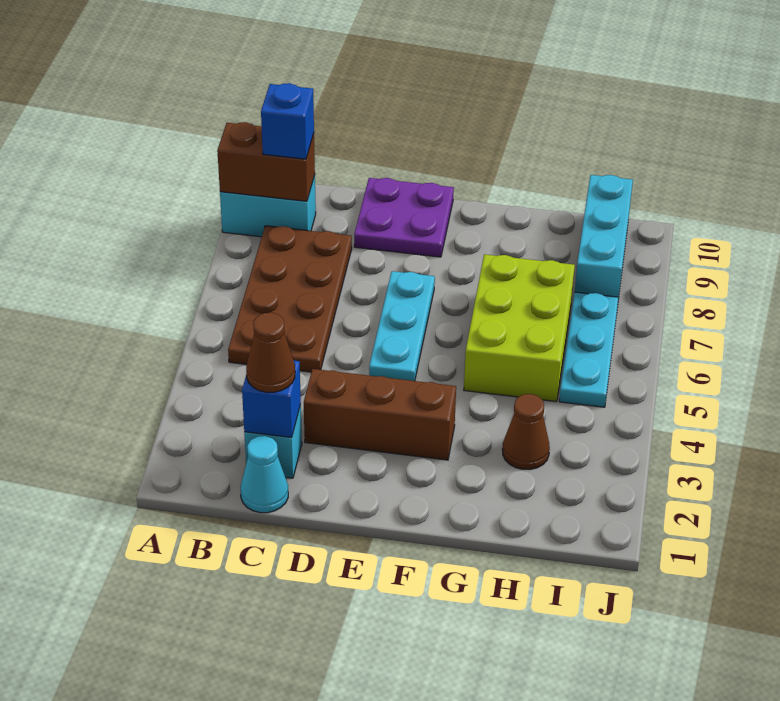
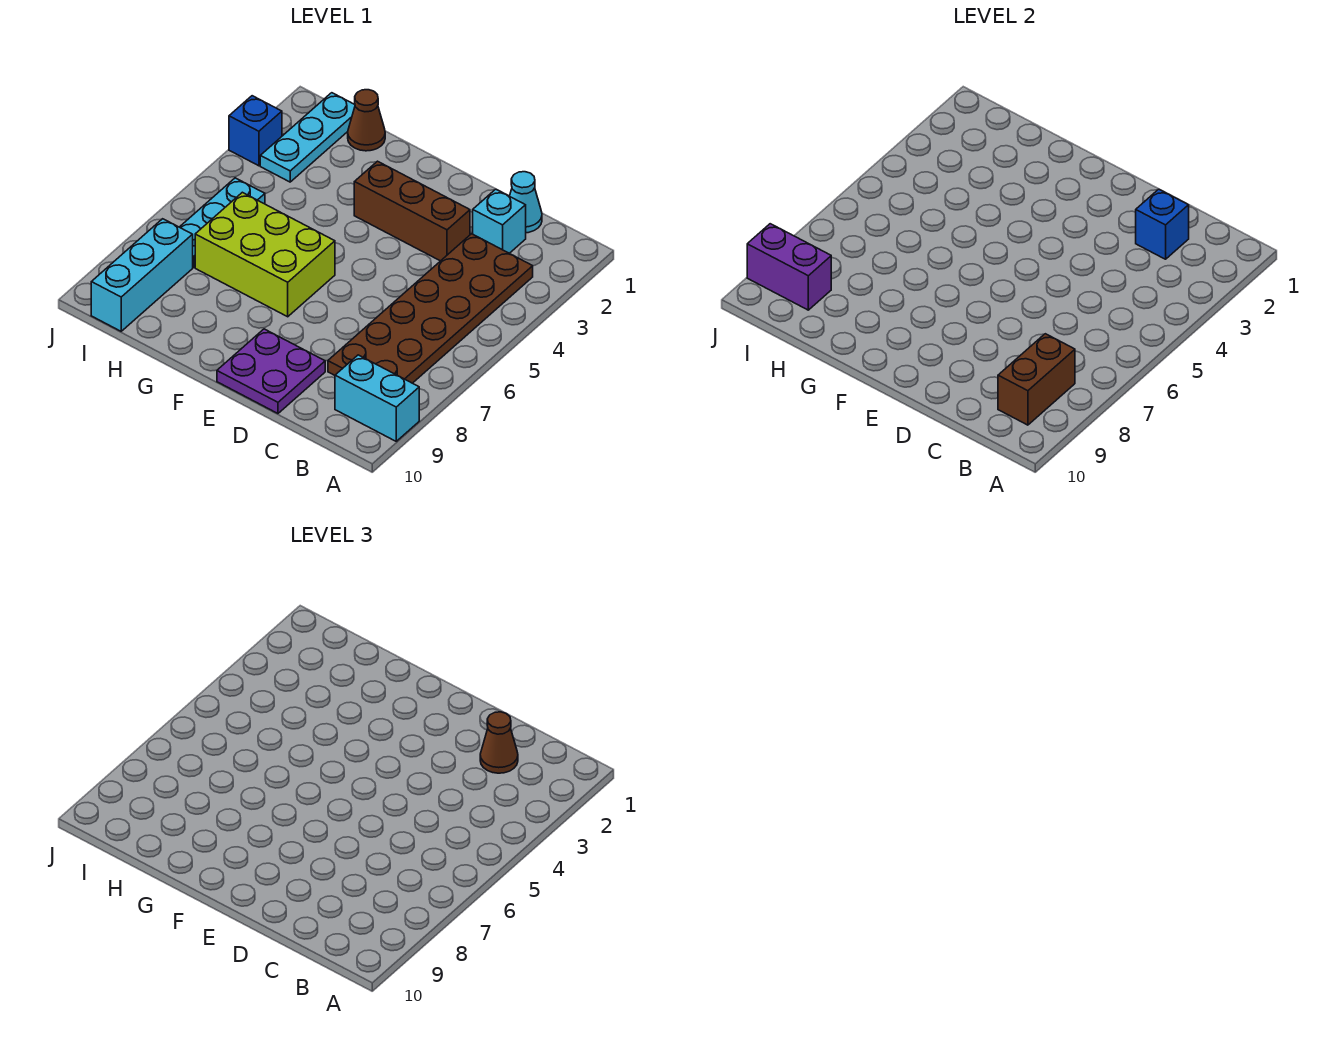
brown 1x2 brick [217,122,315,201] -> brown 1x2 brick turned to [998,334,1075,425]
brown 2x4 plate [228,226,352,372] -> brown 2x6 plate [328,234,533,383]
blue 1x1 brick [261,83,314,159] -> blue 1x1 brick moved to [229,96,282,166]
cyan 1x3 plate [369,271,435,381] -> cyan 1x3 plate moved to [260,93,355,182]
lime 2x3 brick [464,254,575,402] -> lime 2x3 brick turned to [195,192,335,317]
brown 1x1 cone [502,394,550,469] -> brown 1x1 cone moved to [348,90,385,151]
none -> purple 1x2 brick [747,224,831,310]

